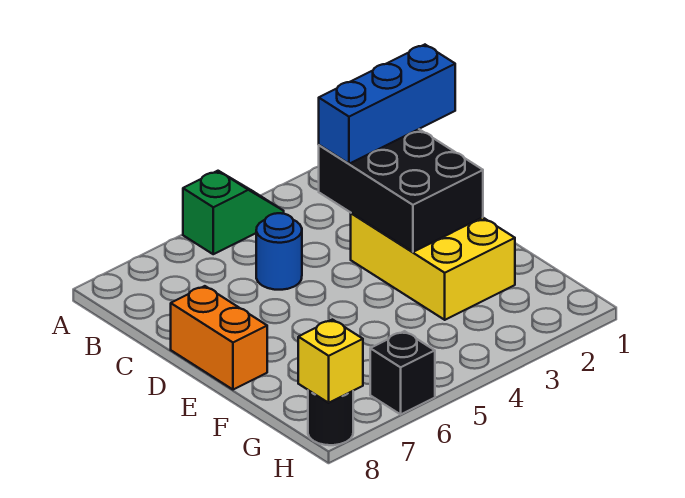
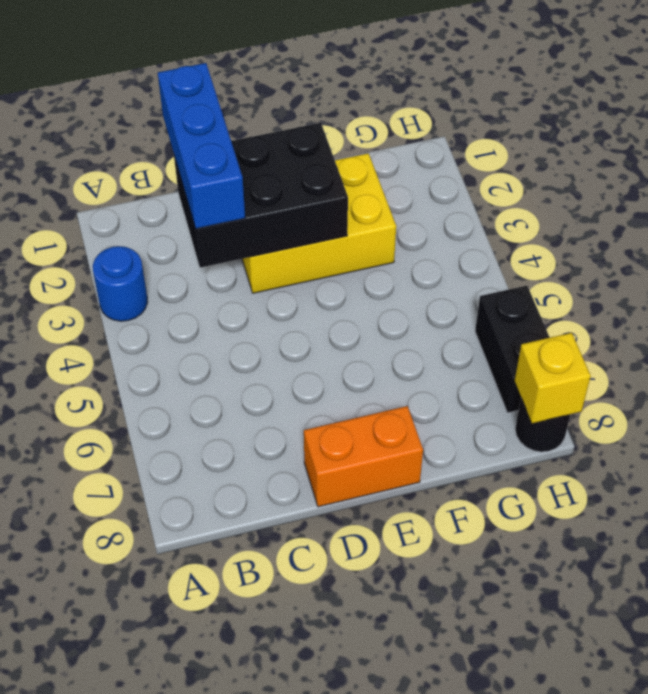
green 1x2 slope [183,171,284,254] -> none
blue 1x1 round brick [256,213,302,290] -> blue 1x1 round brick moved to [93,246,148,321]
black 1x1 brick [370,331,435,414] -> black 1x2 brick [475,286,550,413]

